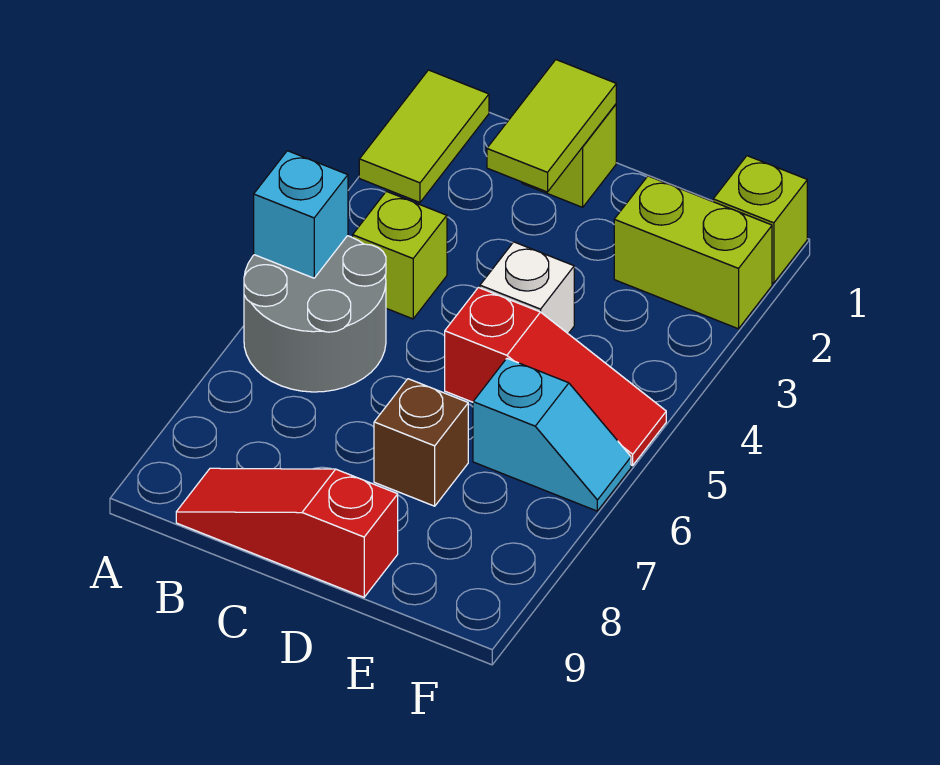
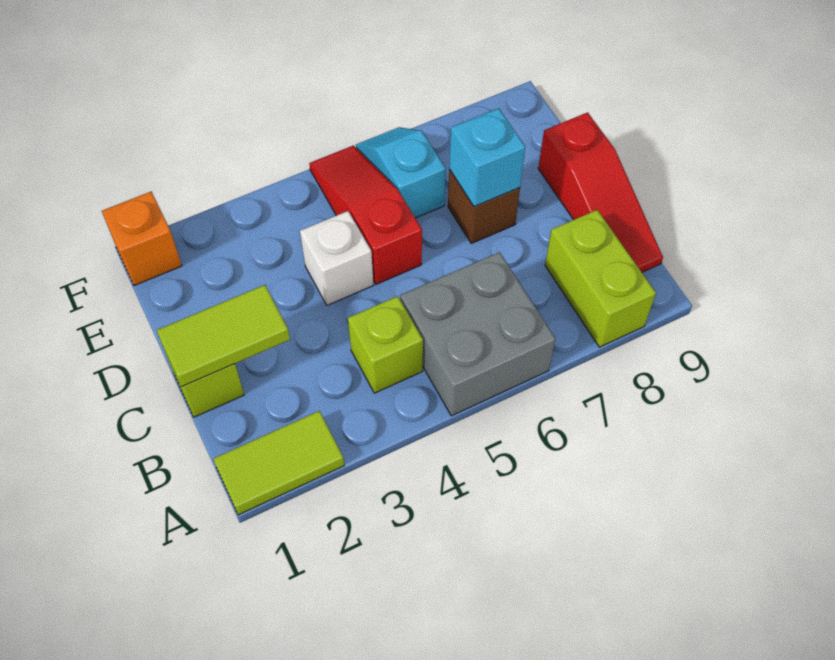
grey 2x2 round brick [244,236,386,392] -> grey 2x2 brick [400,252,555,416]
cyan 1x1 brick [254,151,348,278] -> cyan 1x1 brick moved to [449,108,525,207]
lime 1x2 brick [614,176,772,329] -> lime 1x2 brick moved to [545,210,656,347]
lime 1x1 brick [713,156,807,283] -> orange 1x1 brick [102,192,182,286]

